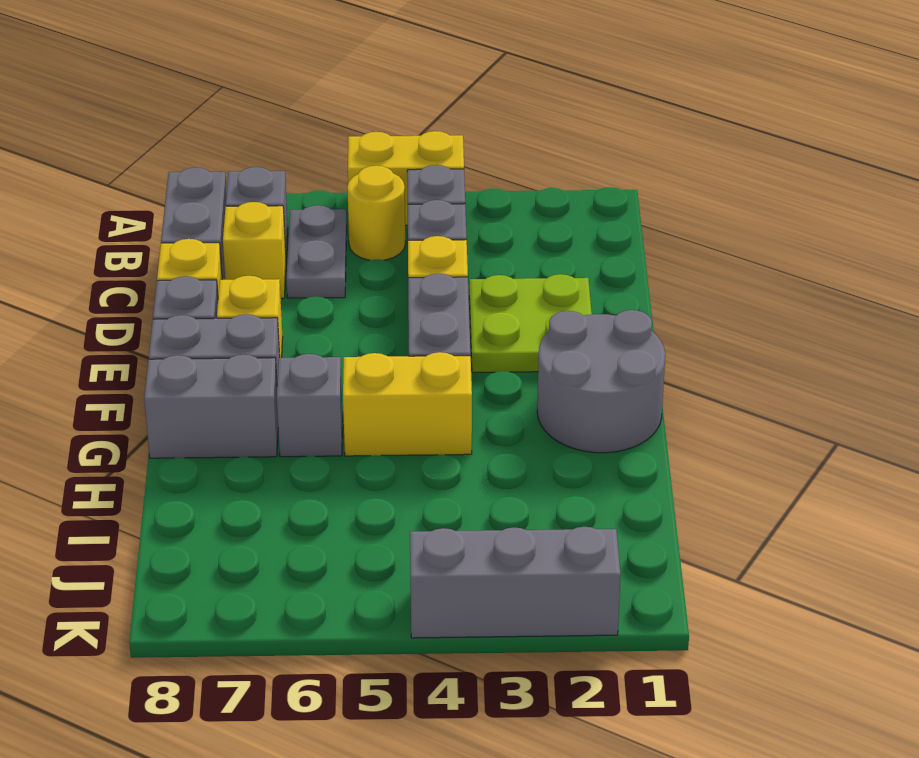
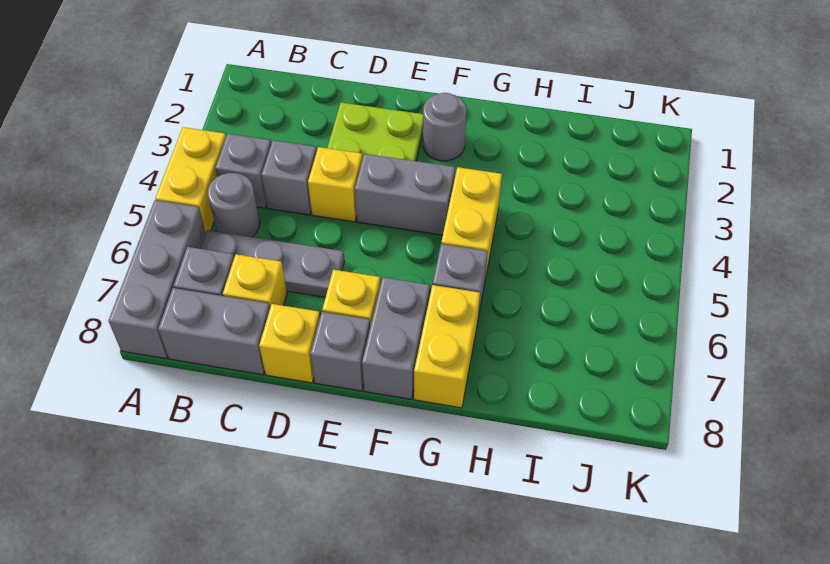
yellow 1x1 round brick [347,166,406,260] -> grey 1x1 round brick [208,173,260,237]
grey 1x2 plate [286,205,347,298] -> grey 1x3 plate [201,230,345,297]
grey 2x2 round brick [537,310,665,453] -> grey 1x1 round brick [423,93,467,161]
grey 1x2 brick [144,355,278,458] -> yellow 1x2 brick [414,285,480,408]
grey 1x3 brick [410,527,621,638] -> grey 1x3 brick moved to [108,200,206,359]

